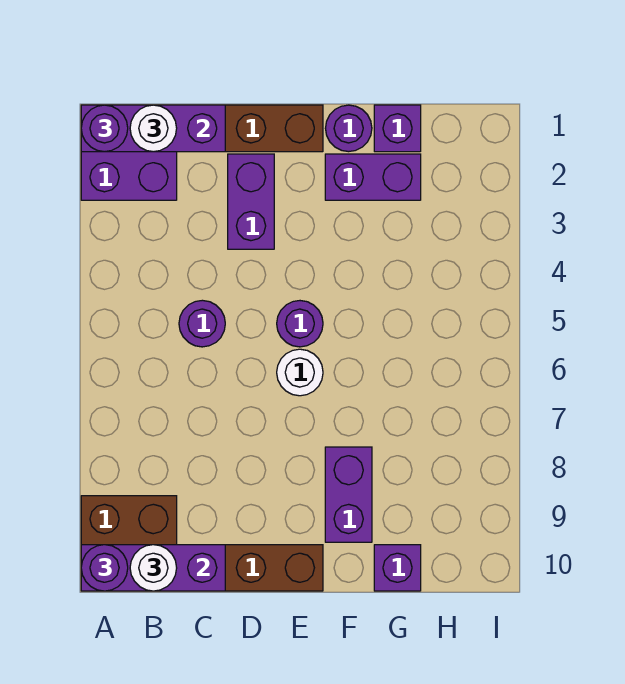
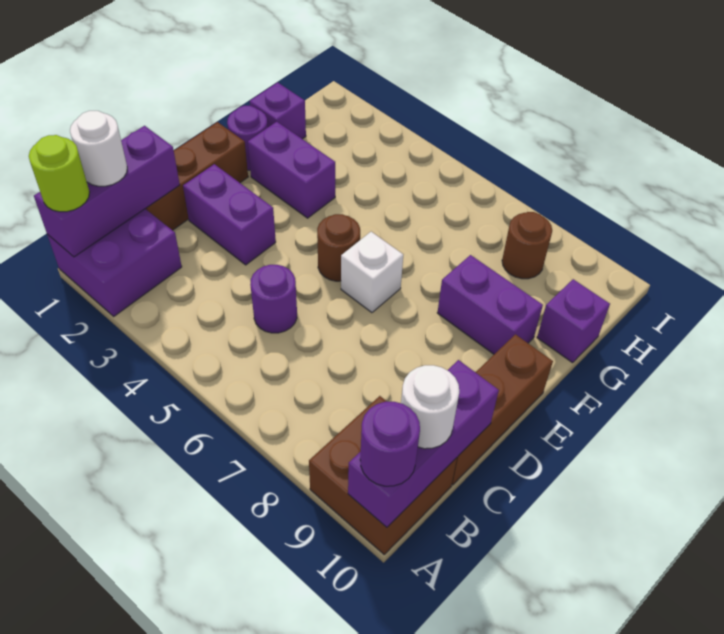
purple 1x1 round brick [81,105,128,152] -> lime 1x1 round brick [29,135,90,212]
purple 1x1 round brick [277,301,323,347] -> brown 1x1 round brick [317,214,360,281]
white 1x1 round brick [277,349,323,396] -> white 1x1 brick [341,232,403,313]
purple 1x2 brick [325,154,421,200] -> purple 1x2 brick turned to [248,122,335,218]
none -> brown 1x1 round brick [502,212,552,279]

